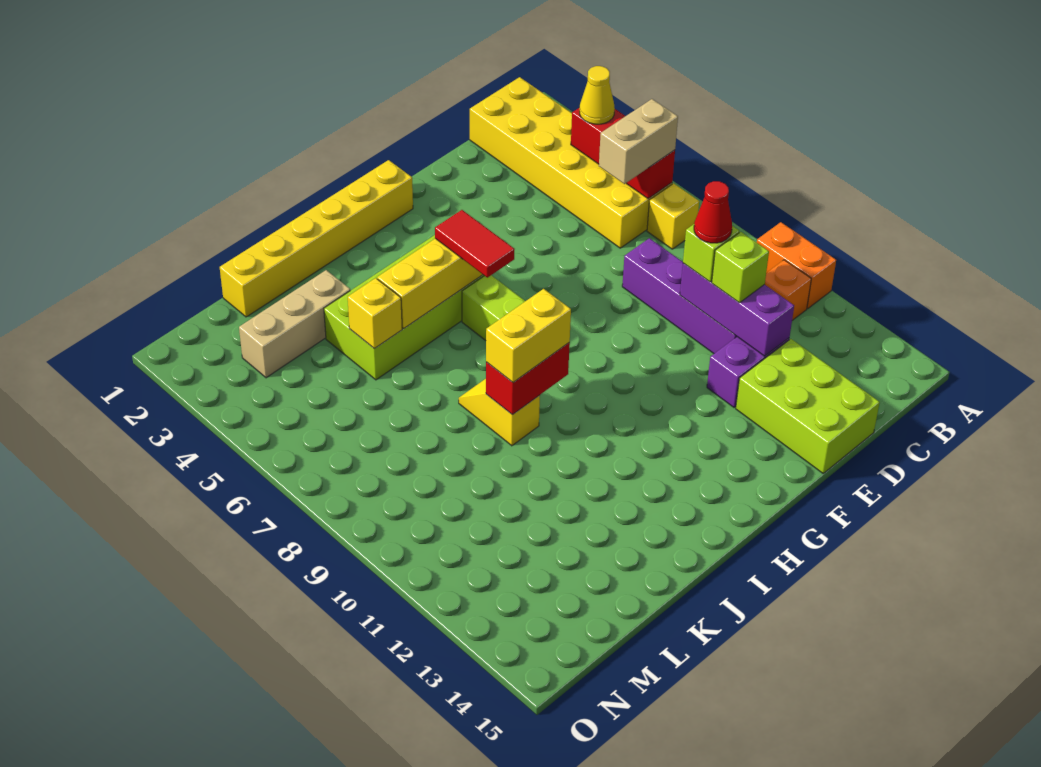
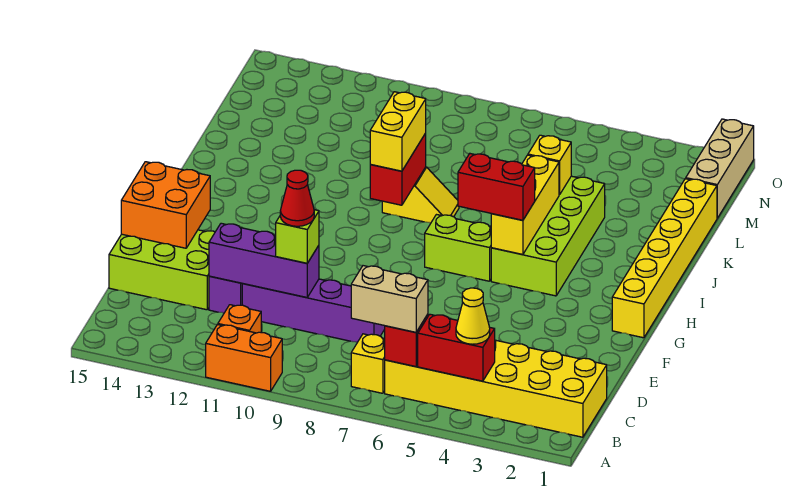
tan 1x2 brick [599,99,678,184] -> tan 1x2 brick turned to [351,266,428,332]
lime 1x1 brick [712,232,769,303] -> none
none -> orange 2x2 brick [121,162,210,248]
red 1x2 tile [435,210,515,278] -> red 1x2 brick [458,154,535,220]
tan 1x3 brick [239,270,350,378] -> tan 1x3 brick moved to [686,119,754,218]

